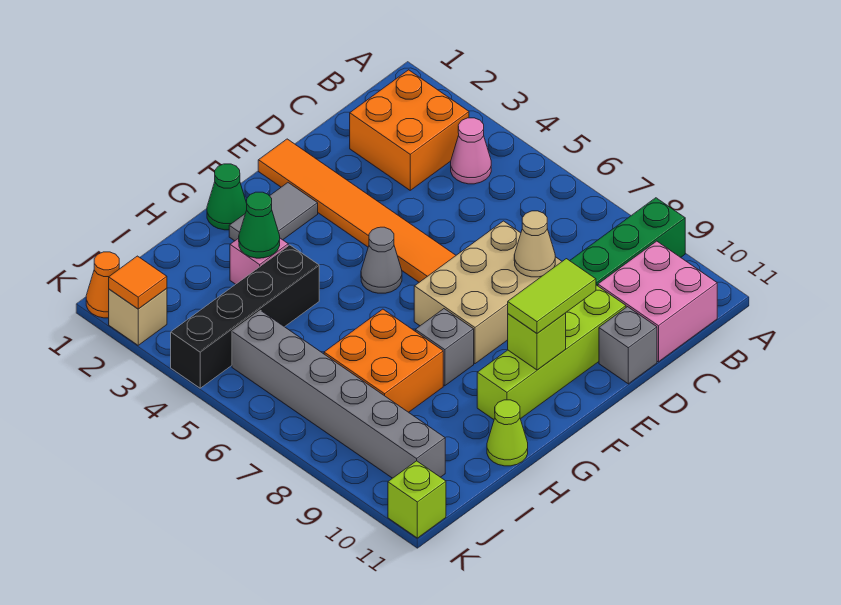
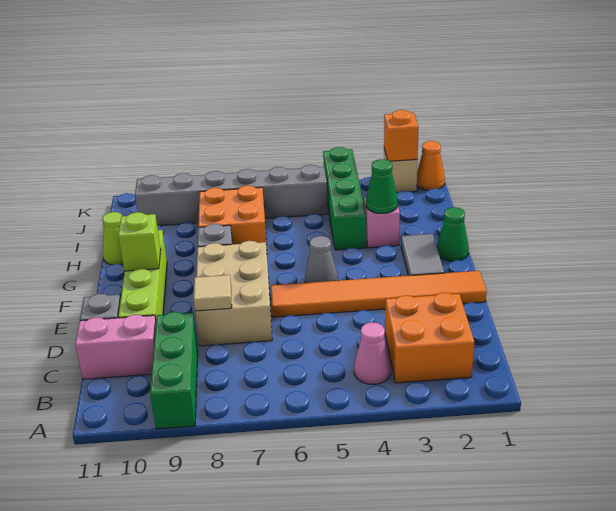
pink 2x2 brick [598,241,717,362] -> pink 1x2 brick [75,315,156,379]
tan 1x1 cone [514,211,555,277] -> tan 1x1 tile [194,275,232,311]
lime 1x2 tile [508,259,596,333] -> none
black 1x4 brick [171,245,319,388] -> green 1x4 brick [323,147,366,250]
orange 1x1 tile [109,256,167,309] -> orange 1x1 brick [384,110,419,161]
lime 1x1 brick [388,461,446,538] -> none

